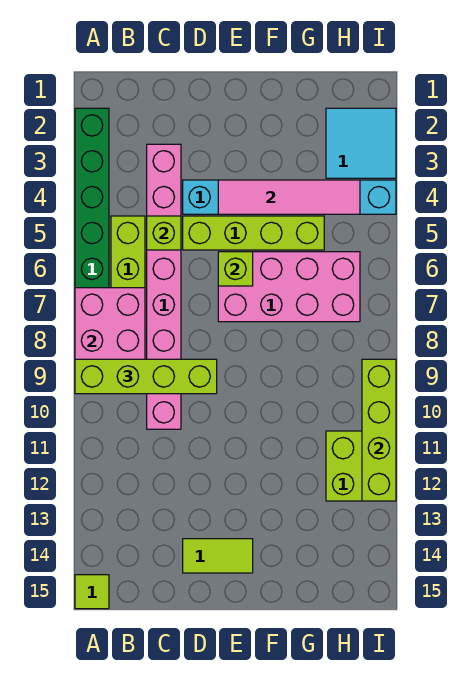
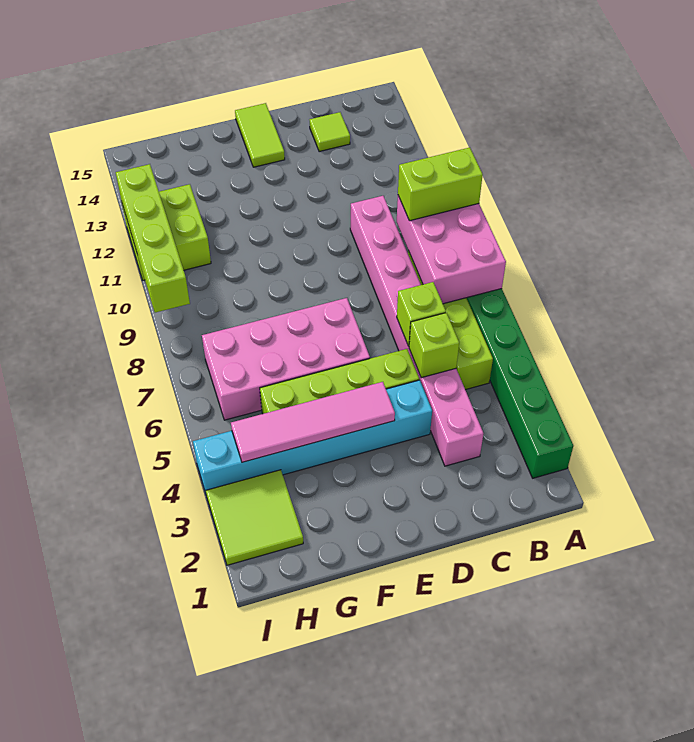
lime 1x4 brick [75,359,217,394] -> lime 1x2 brick [398,148,483,221]
lime 1x1 tile [75,575,109,609] -> lime 1x1 tile moved to [310,112,350,152]
lime 1x2 tile [183,539,253,573] -> lime 1x2 tile turned to [235,103,285,167]
lime 1x1 brick [218,252,253,286] -> lime 1x1 brick moved to [397,282,446,346]
cyan 2x2 tile [326,108,396,178] -> lime 2x2 tile [206,470,303,565]

